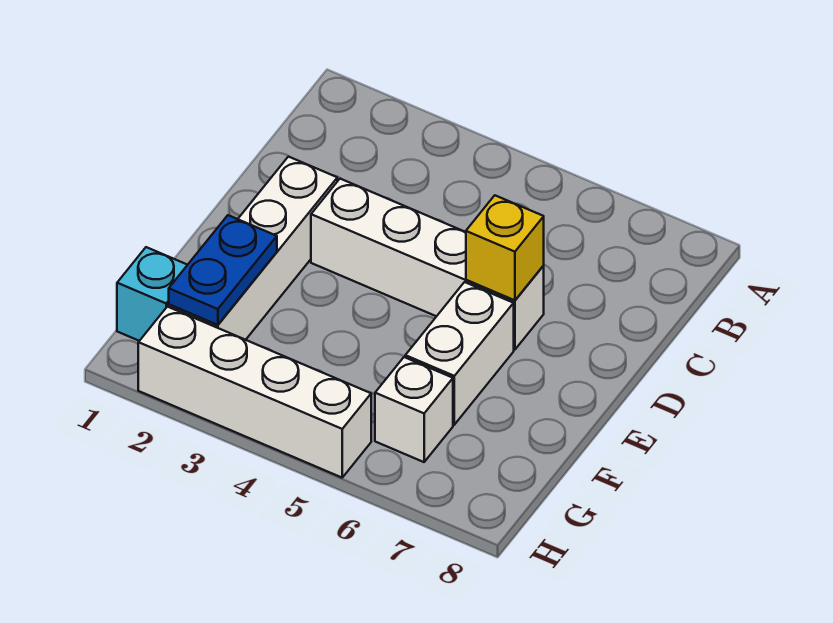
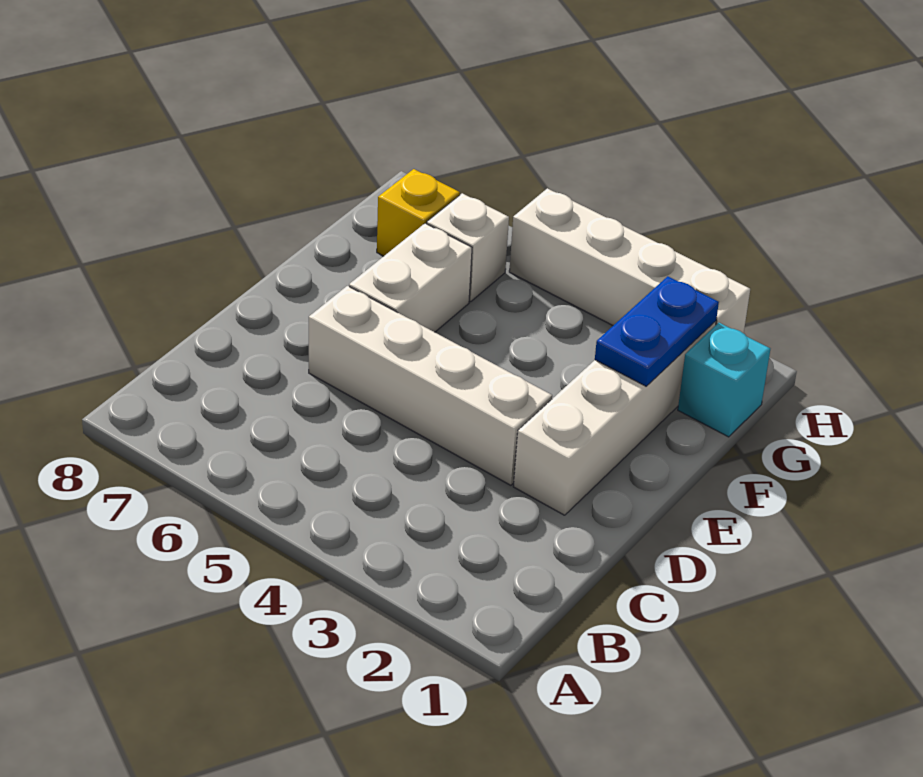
yellow 1x1 brick [466,195,544,300] -> yellow 1x1 brick moved to [377,169,460,256]

